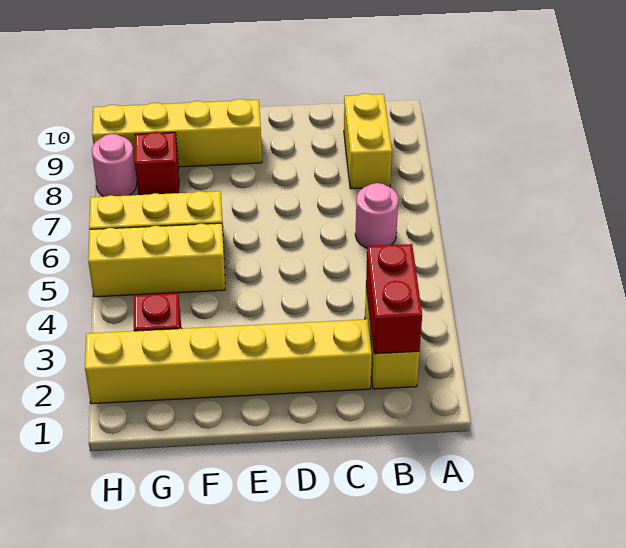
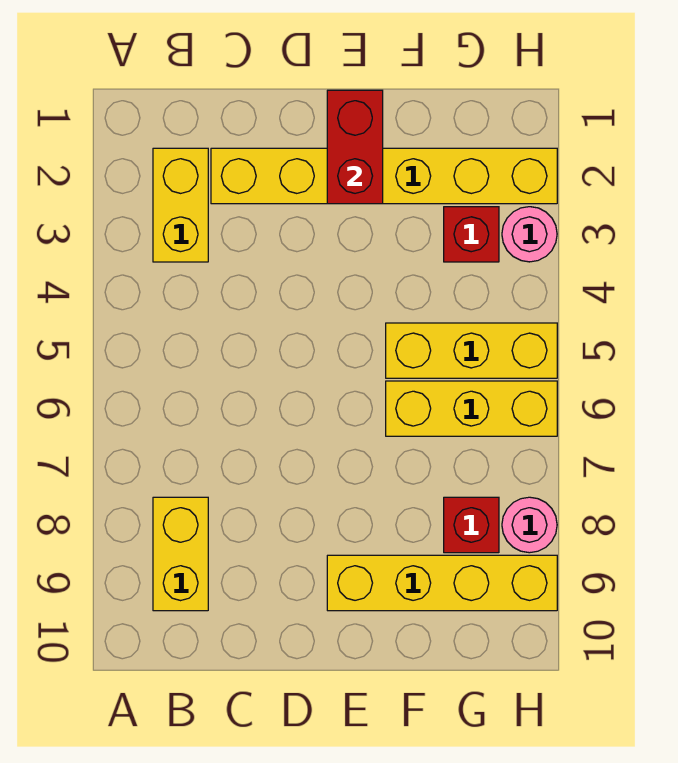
red 1x2 brick [366,244,422,354] -> red 1x2 brick moved to [327,90,383,204]
pink 1x1 round brick [355,183,398,248] -> pink 1x1 round brick moved to [502,207,557,262]

